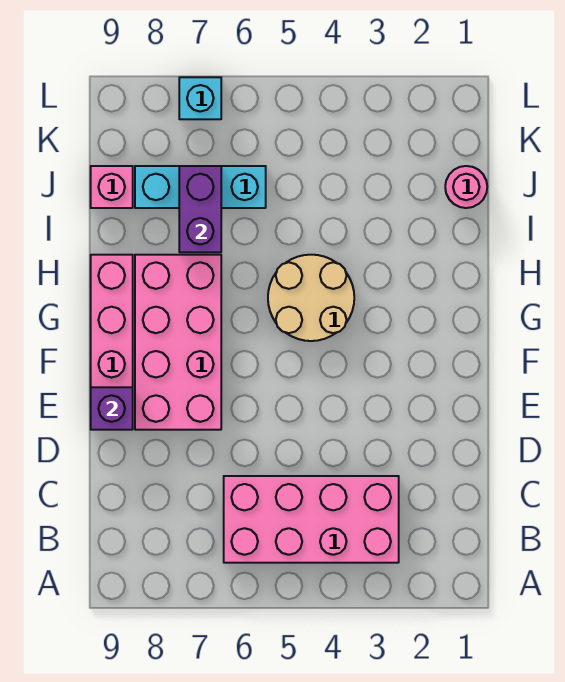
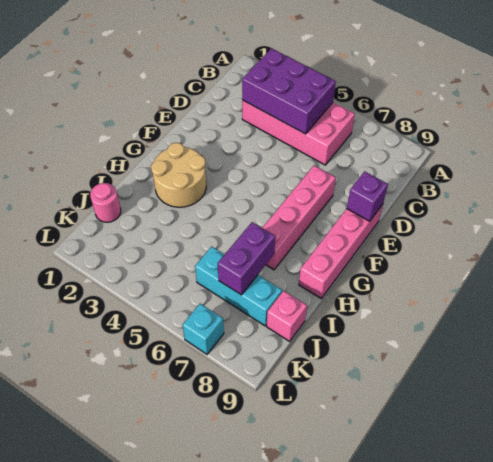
none -> purple 2x3 brick [242,48,336,134]
pink 2x4 brick [135,255,221,430] -> pink 1x4 brick [263,166,336,270]
tan 2x2 round brick [268,255,354,341] -> tan 2x2 round brick moved to [151,143,206,207]

